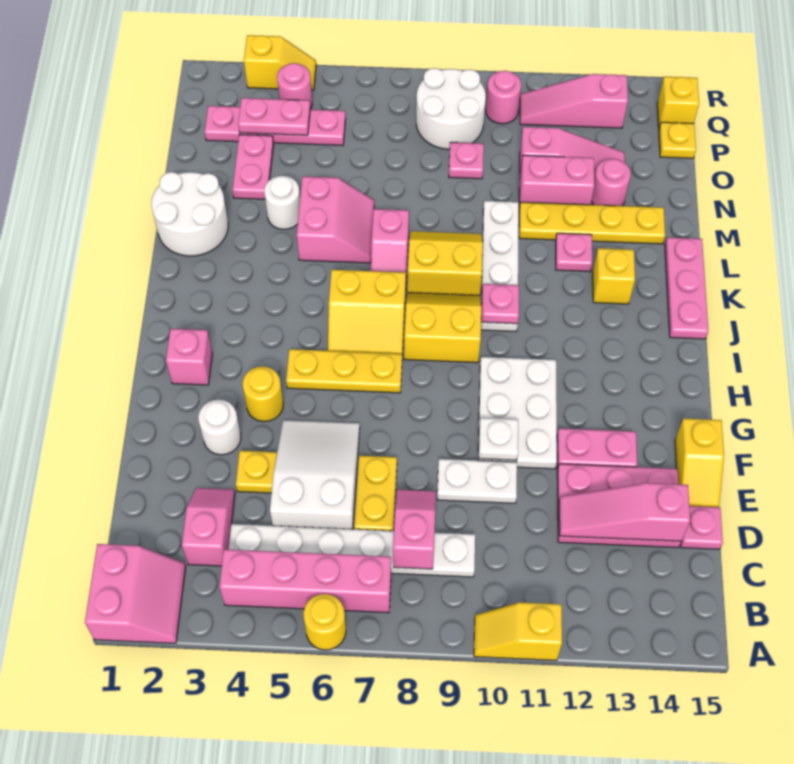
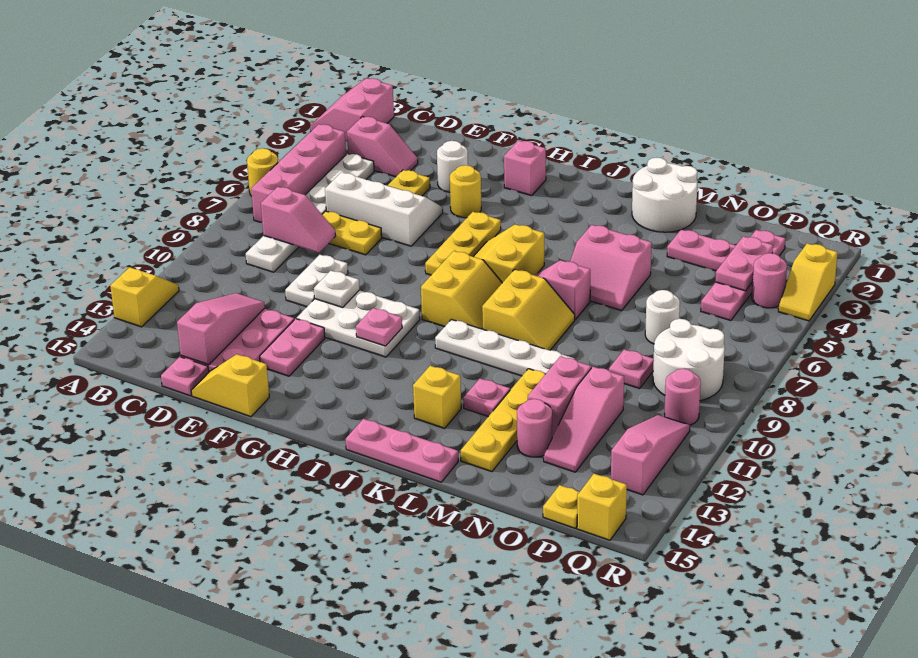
pink 2x2 slope [85,544,186,643] -> pink 2x2 slope turned to [310,78,394,142]
yellow 1x2 slope [474,602,562,660] -> yellow 1x2 slope moved to [110,267,179,327]
white 2x3 slope [270,420,360,529] -> white 2x3 slope turned to [325,172,443,246]
pink 1x1 plate [482,284,519,324] -> pink 1x1 plate moved to [356,308,402,346]
white 1x1 round brick [264,176,300,230] -> white 1x1 round brick moved to [645,290,680,344]

